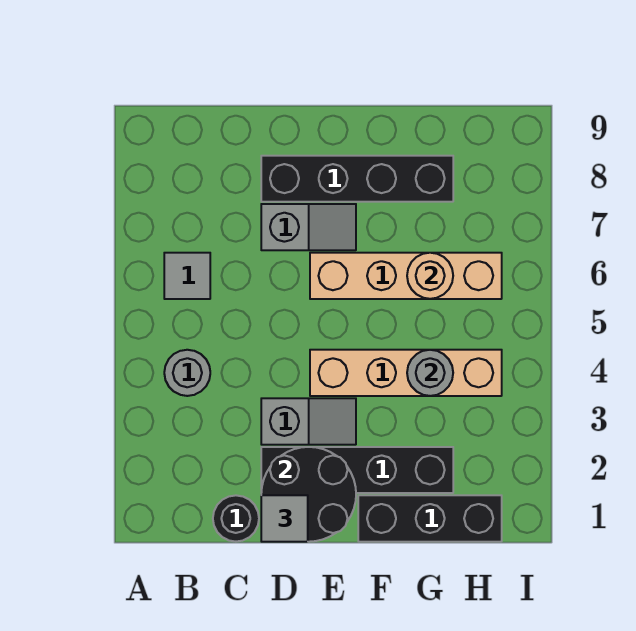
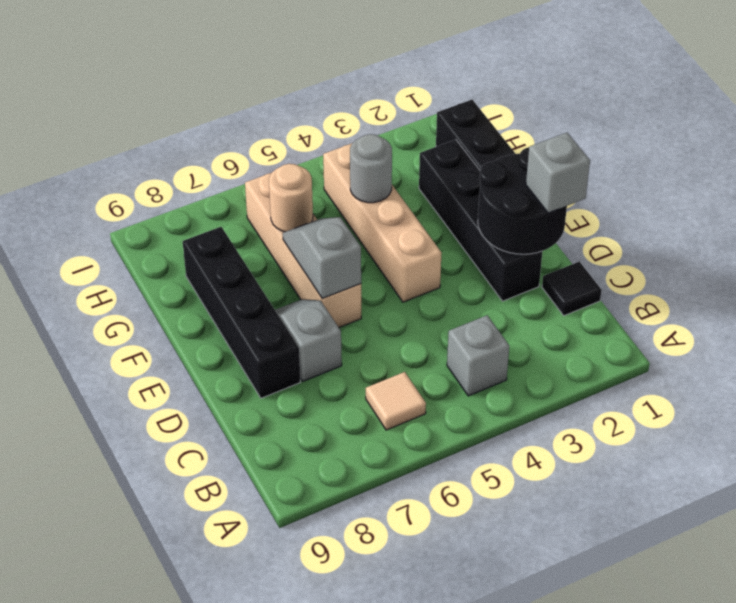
grey 1x1 round brick [164,350,210,396] -> grey 1x1 brick [447,315,509,396]
grey 1x1 tile [164,253,210,299] -> tan 1x1 tile [366,372,426,430]
black 1x1 round brick [213,495,259,542] -> black 1x1 tile [542,262,602,316]
grey 1x1 tile [261,495,308,542] -> grey 1x1 brick [526,133,590,213]
grey 1x2 slope [261,398,356,445] -> grey 1x2 slope moved to [283,217,361,298]

